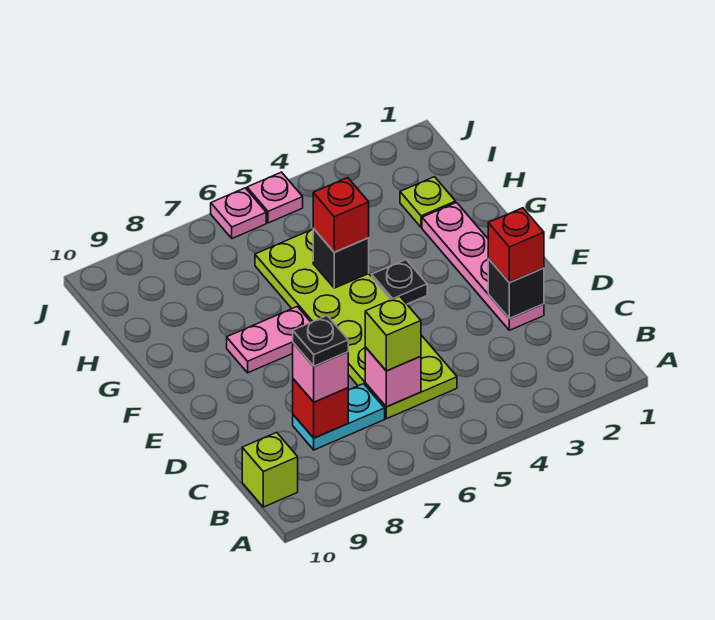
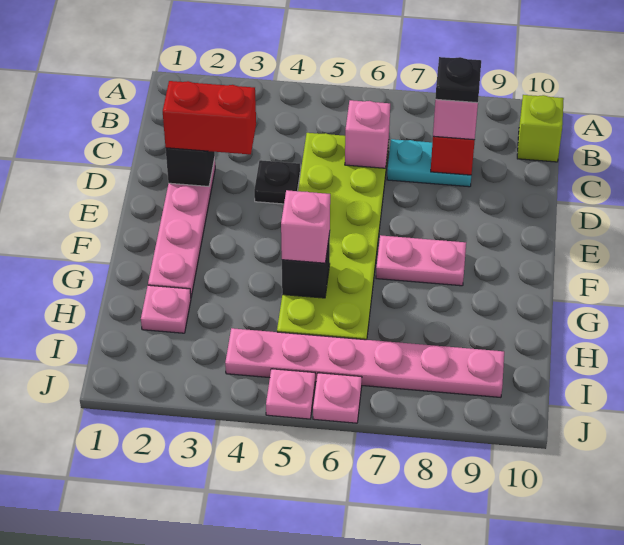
lime 1x1 brick [365,296,421,371] -> none
red 1x1 brick [488,208,544,283] -> red 1x2 brick [163,81,256,154]
black 1x1 plate [372,260,427,304] -> black 1x1 plate moved to [254,160,300,204]
red 1x1 brick [313,178,369,252] -> pink 1x1 brick [281,190,330,263]
lime 1x1 plate [400,177,456,227] -> pink 1x1 plate [141,285,191,333]
none -> pink 1x6 plate [225,328,504,397]

